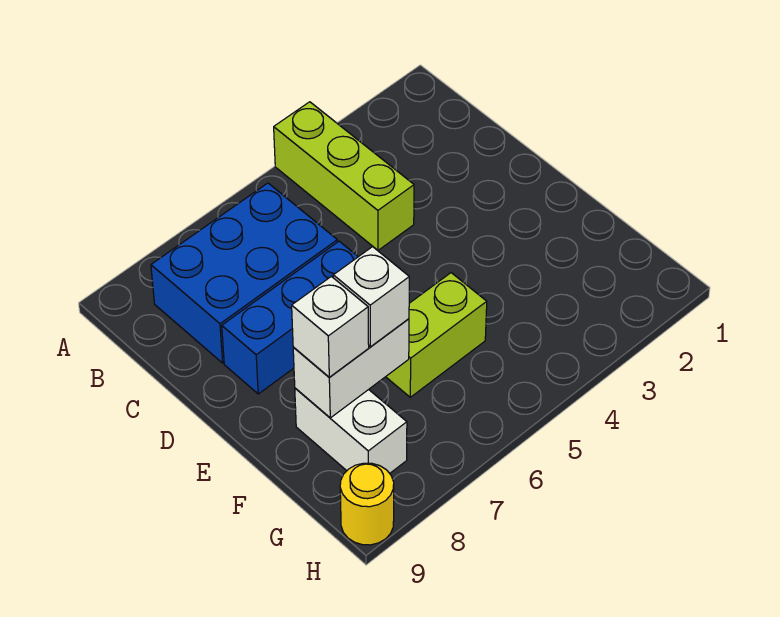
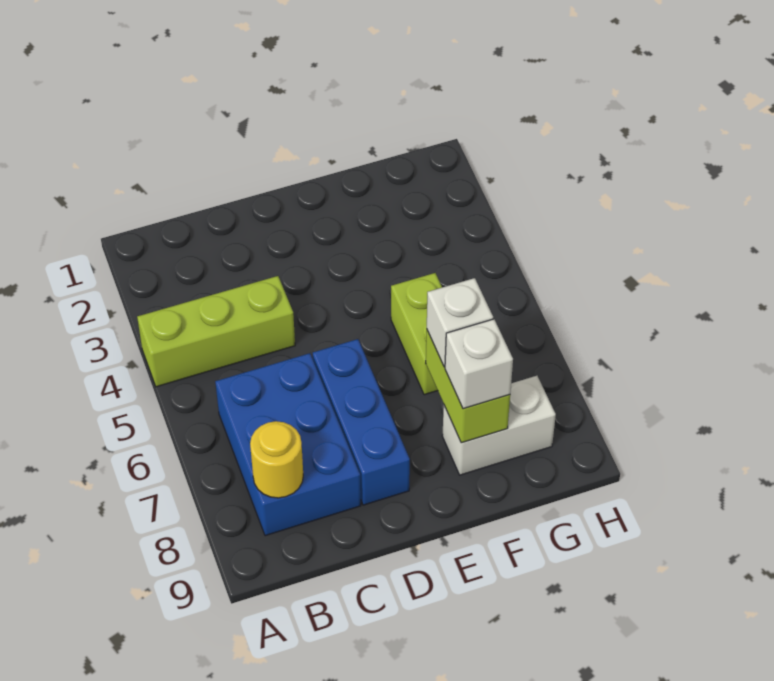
white 1x2 brick [293,319,409,418] -> lime 1x2 brick [426,331,510,443]
yellow 1x1 round brick [340,463,394,545] -> yellow 1x1 round brick moved to [250,421,303,498]

